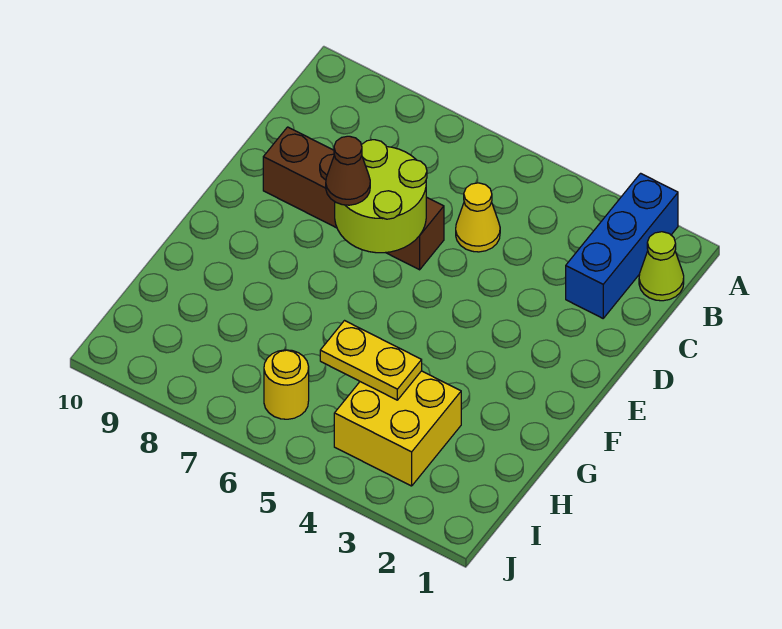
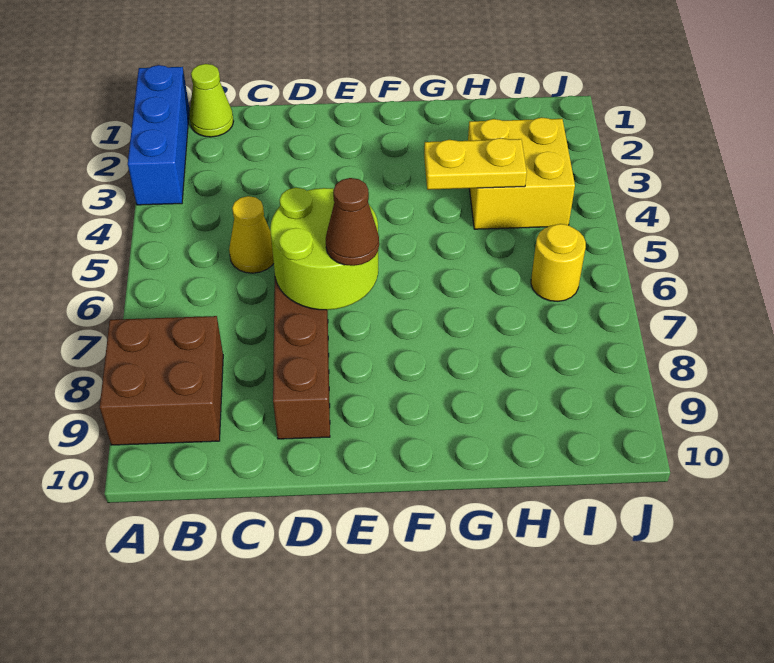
blue 1x3 brick [566,173,678,318] -> blue 1x3 brick turned to [128,65,189,205]
none -> brown 2x2 brick [100,316,223,445]
yellow 1x2 plate [320,321,422,400] -> yellow 1x2 plate turned to [424,138,527,190]

